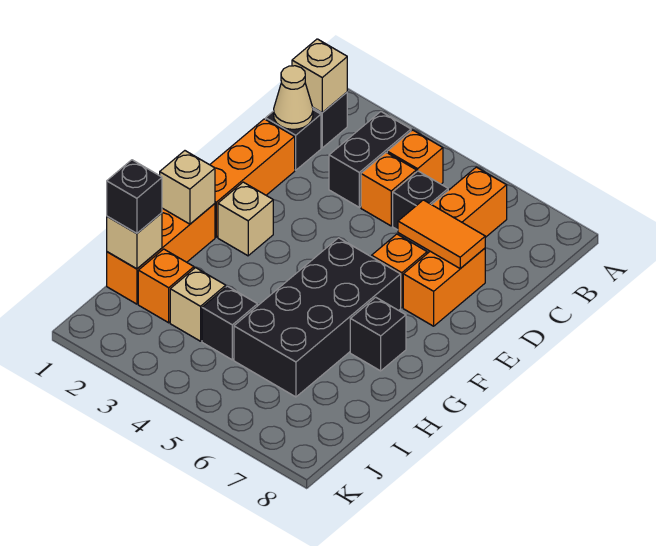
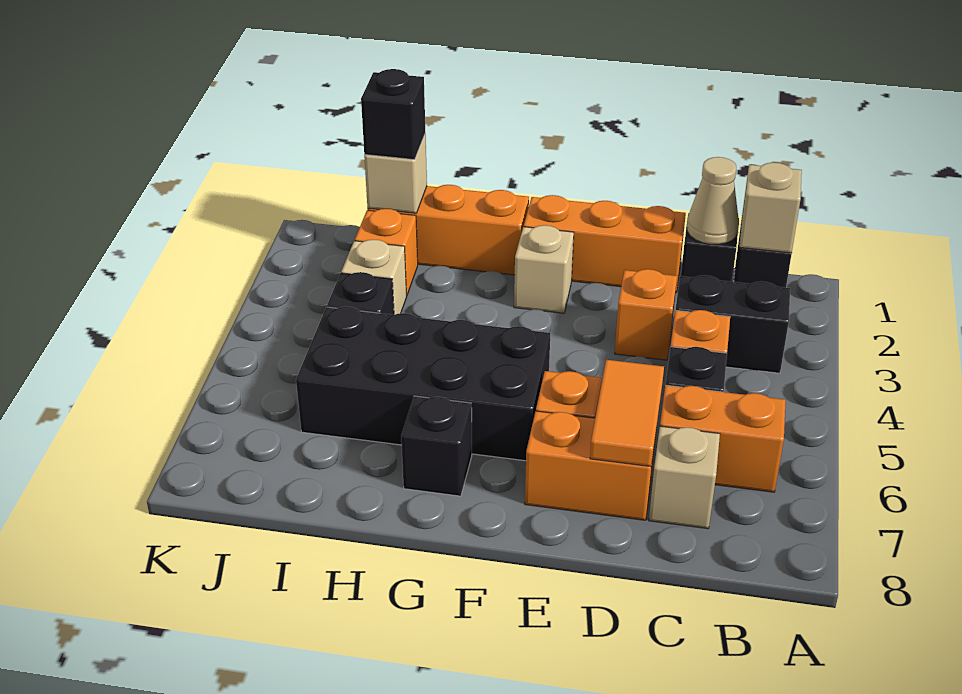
orange 1x1 brick [387,130,443,184] -> orange 1x1 brick moved to [615,269,677,360]
tan 1x1 brick [160,151,215,224] -> tan 1x1 brick moved to [649,426,720,529]

